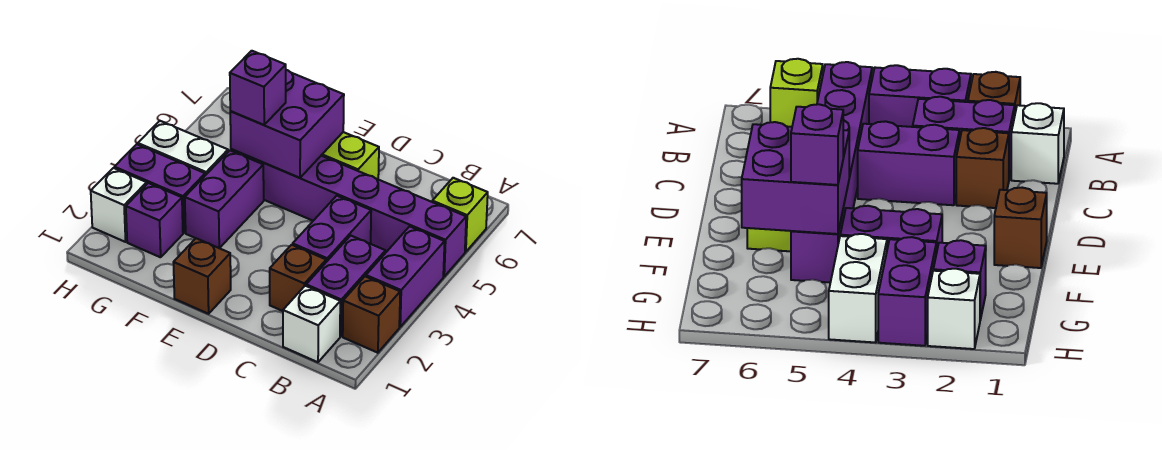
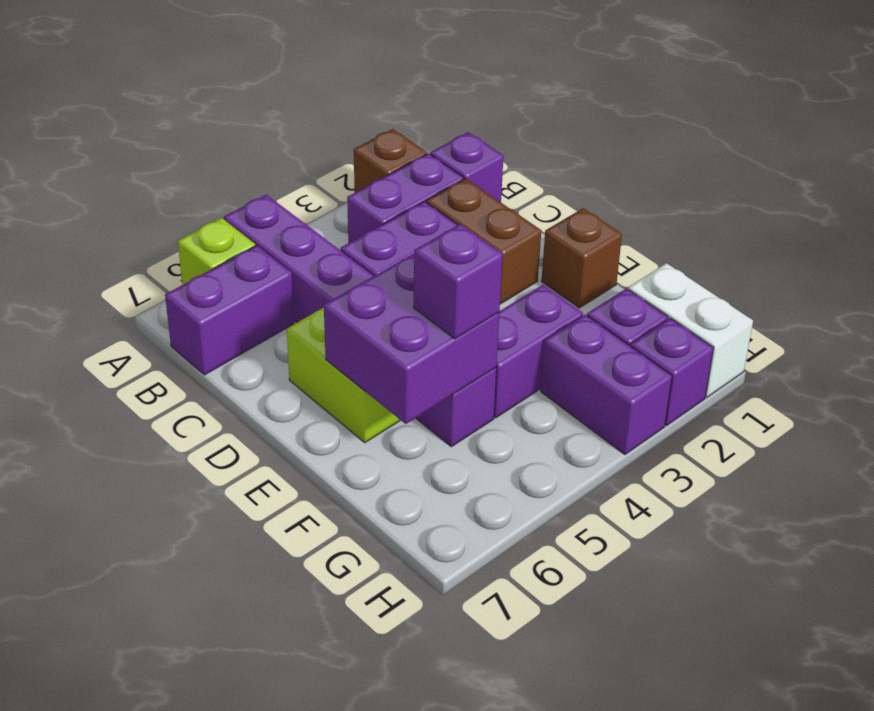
purple 1x2 brick [366,226,445,327] -> purple 1x2 brick moved to [165,245,294,375]
white 1x1 brick [283,286,340,362] -> purple 1x1 brick [430,132,503,202]
brown 1x1 brick [270,245,326,311] -> brown 1x2 brick [426,179,541,304]
white 1x2 brick [138,121,228,175] -> white 1x2 brick moved to [628,263,753,397]
white 1x1 brick [91,168,147,242] -> purple 1x1 brick [631,318,713,426]

